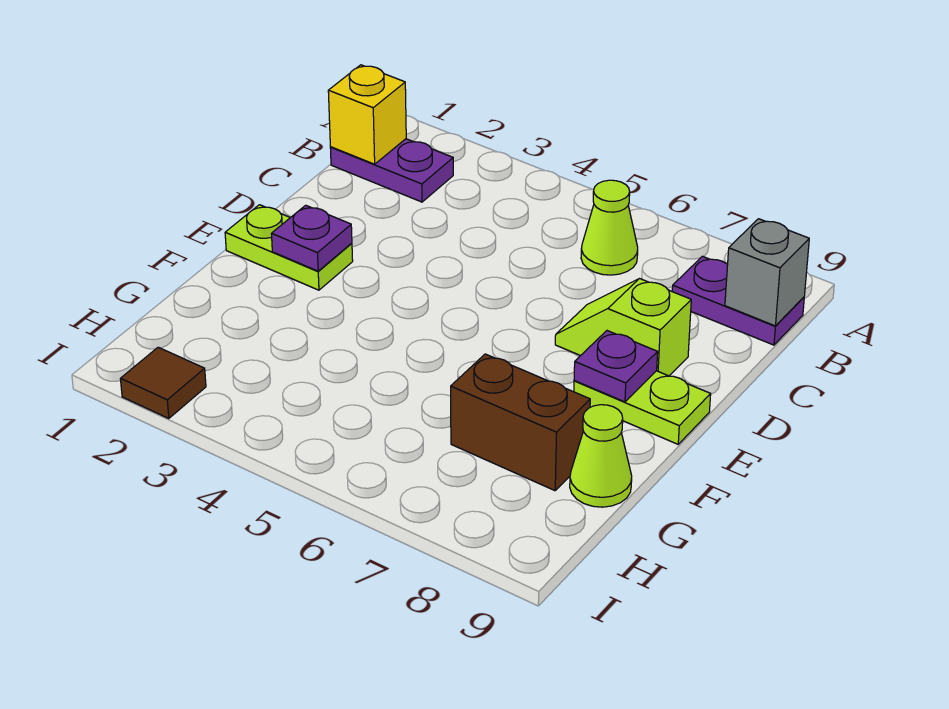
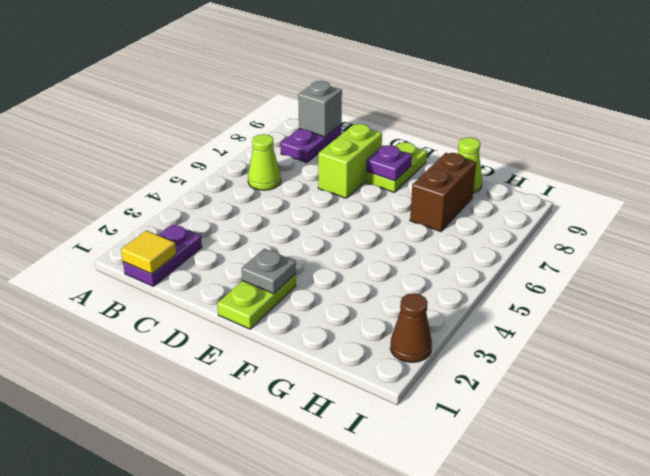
yellow 1x1 brick [328,65,406,164] -> yellow 1x1 tile [121,231,176,274]
lime 1x2 slope [555,279,691,376] -> lime 1x2 brick [318,124,382,198]
purple 1x1 plate [271,205,352,271] -> grey 1x1 plate [242,249,296,294]
brown 1x1 tile [120,347,206,419] -> brown 1x1 cone [390,293,432,362]

